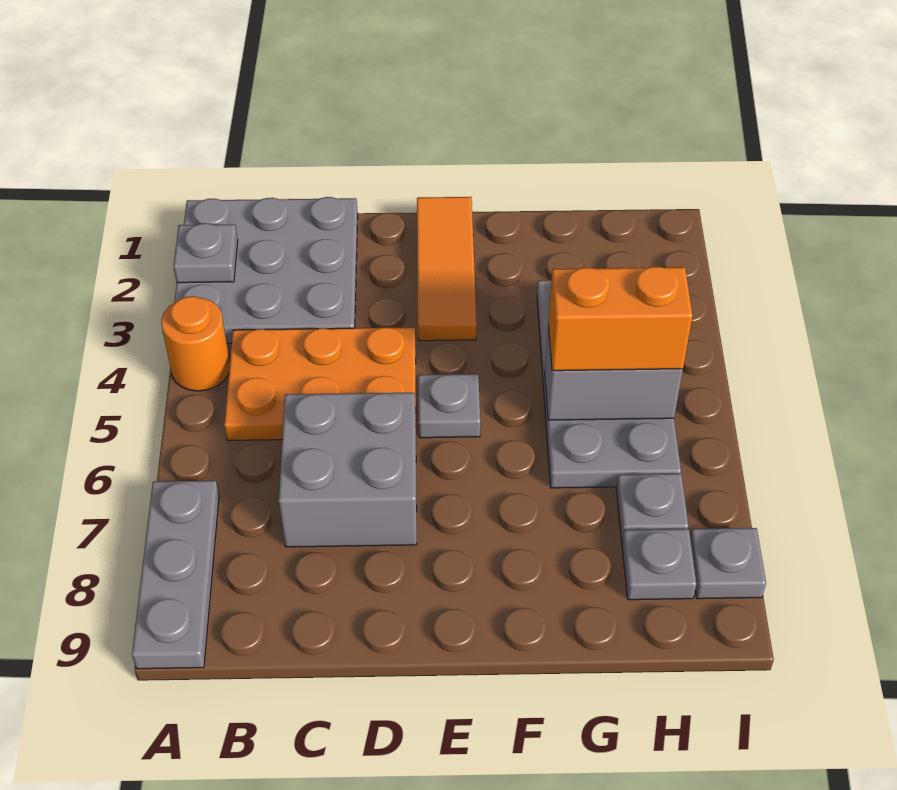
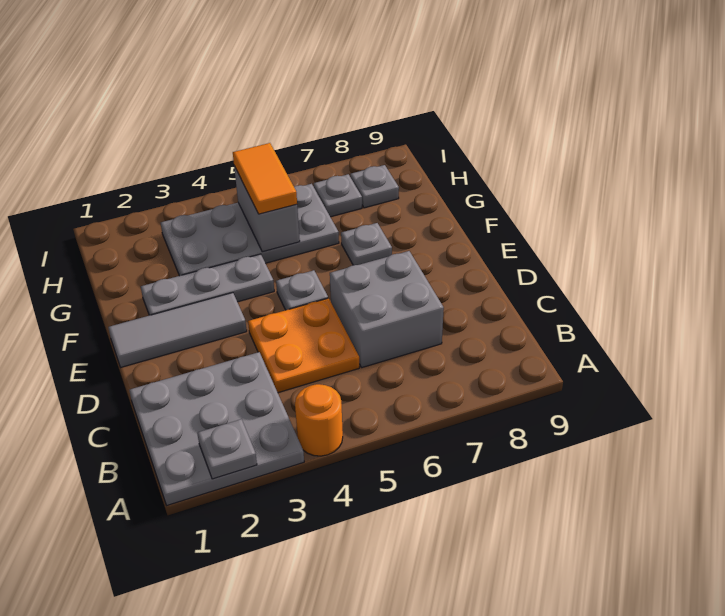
grey 1x3 plate [132,481,219,669] -> grey 1x3 plate moved to [141,254,274,315]
orange 2x3 plate [224,327,416,440] -> orange 2x2 plate [248,298,359,393]
orange 1x3 tile [417,197,477,341] -> grey 1x3 tile [108,293,247,367]
orange 1x2 brick [548,267,692,371] -> orange 1x2 tile [233,143,297,214]
grey 1x1 plate [690,528,766,599] -> grey 1x1 plate moved to [341,223,392,265]

